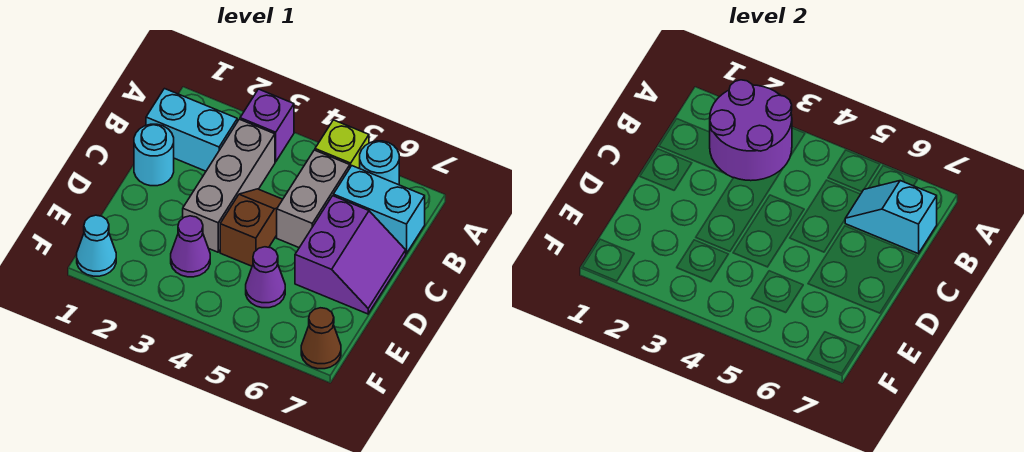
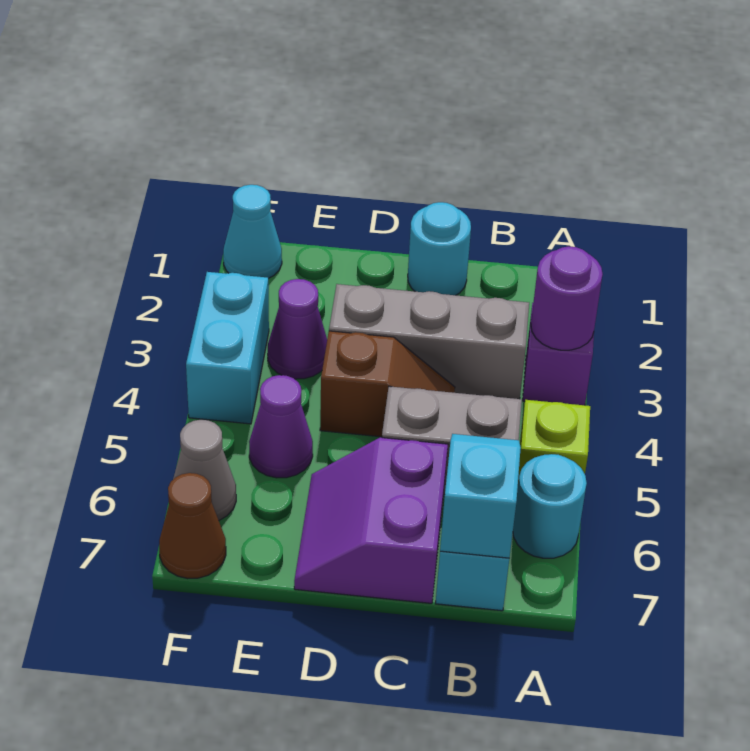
purple 2x2 round brick [710,80,792,181] -> purple 1x1 round brick [531,246,603,350]
cyan 1x2 brick [146,89,237,171] -> cyan 1x2 brick moved to [186,272,269,424]
purple 2x2 slope [295,196,406,314] -> purple 2x2 slope turned to [294,437,448,603]
none -> grey 1x1 cone [173,420,236,520]

